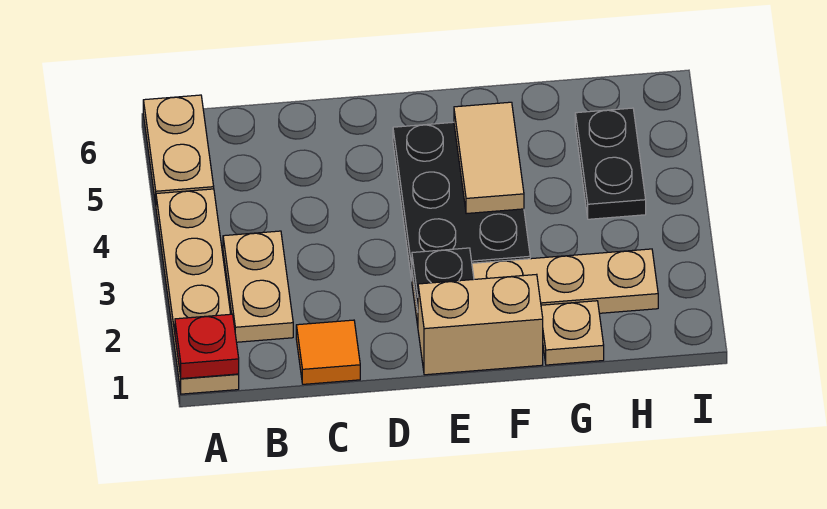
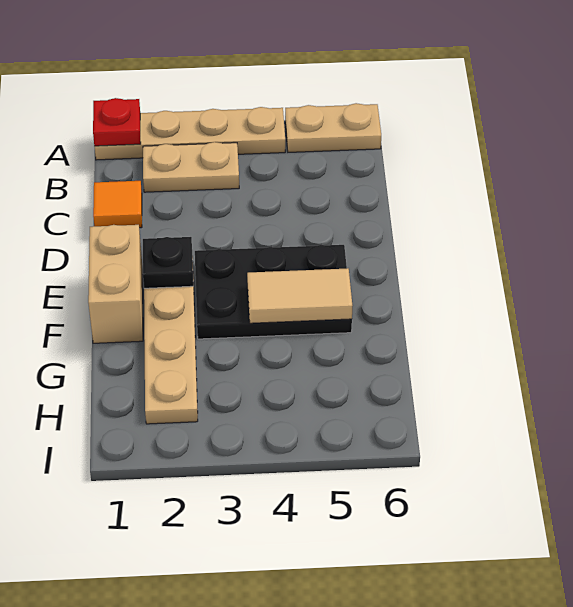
tan 1x1 plate [541,301,604,365] -> none
black 1x2 plate [575,108,646,219] -> none

